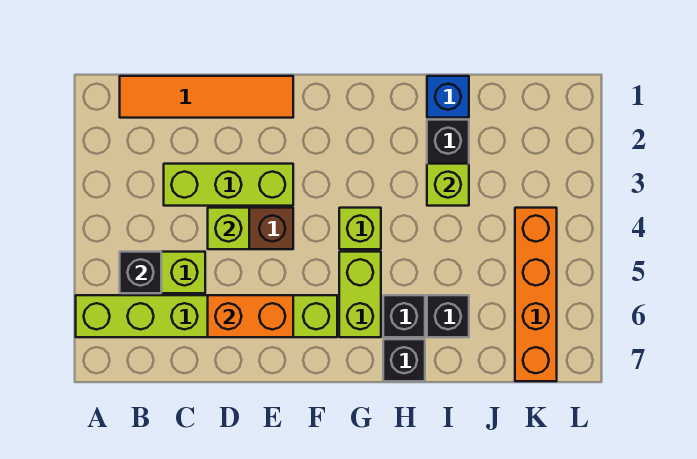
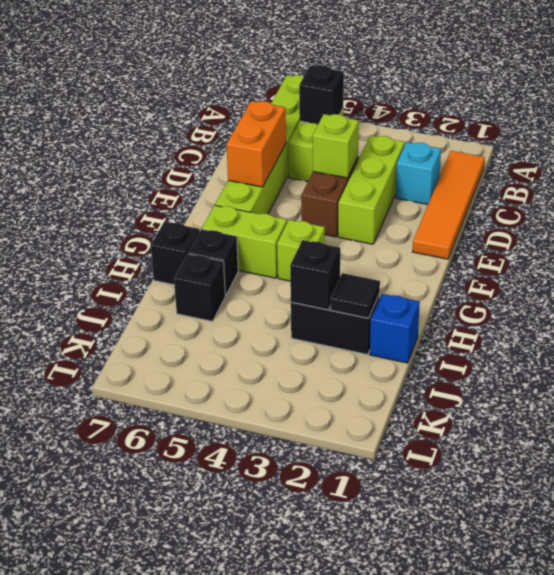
none -> cyan 1x1 brick [396,142,441,204]
none -> black 1x1 tile [331,273,380,318]
lime 1x1 brick [427,164,469,206] -> black 1x1 brick [290,240,340,310]
orange 1x4 brick [515,208,557,381] -> none

